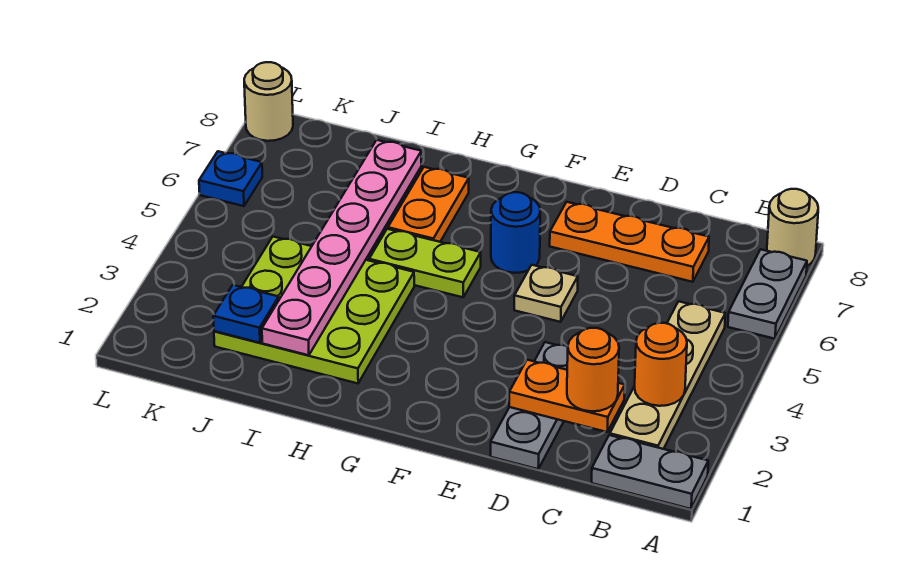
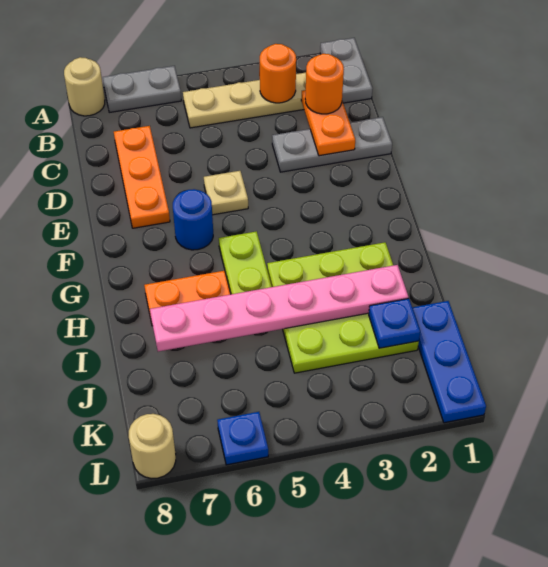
none -> blue 1x3 plate [412,301,486,423]

